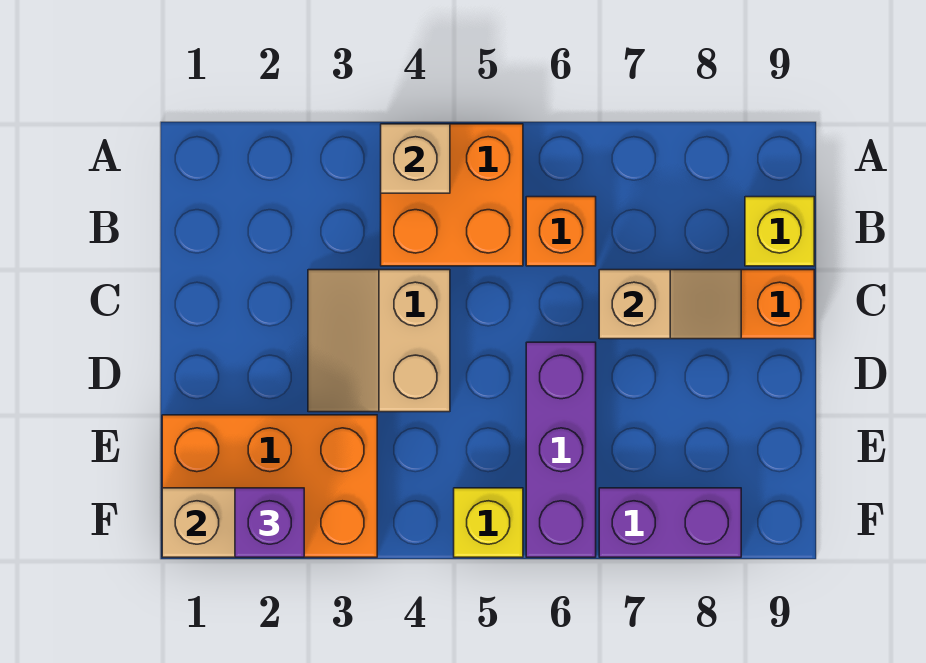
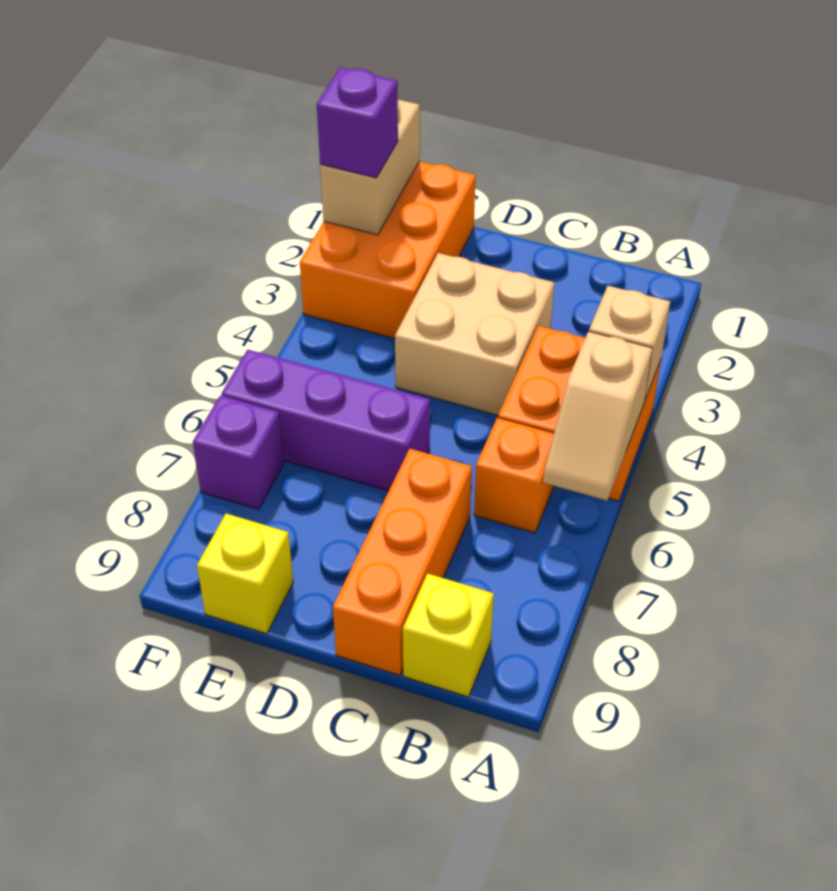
tan 2x2 slope [308,270,450,412] -> tan 2x2 brick [395,253,554,415]
tan 1x2 slope [599,270,741,339] -> tan 1x2 slope moved to [543,331,652,500]
yellow 1x1 brick [454,488,523,557] -> yellow 1x1 brick moved to [197,514,293,634]
purple 1x2 brick [599,488,741,557] -> purple 1x1 brick [193,395,284,509]

